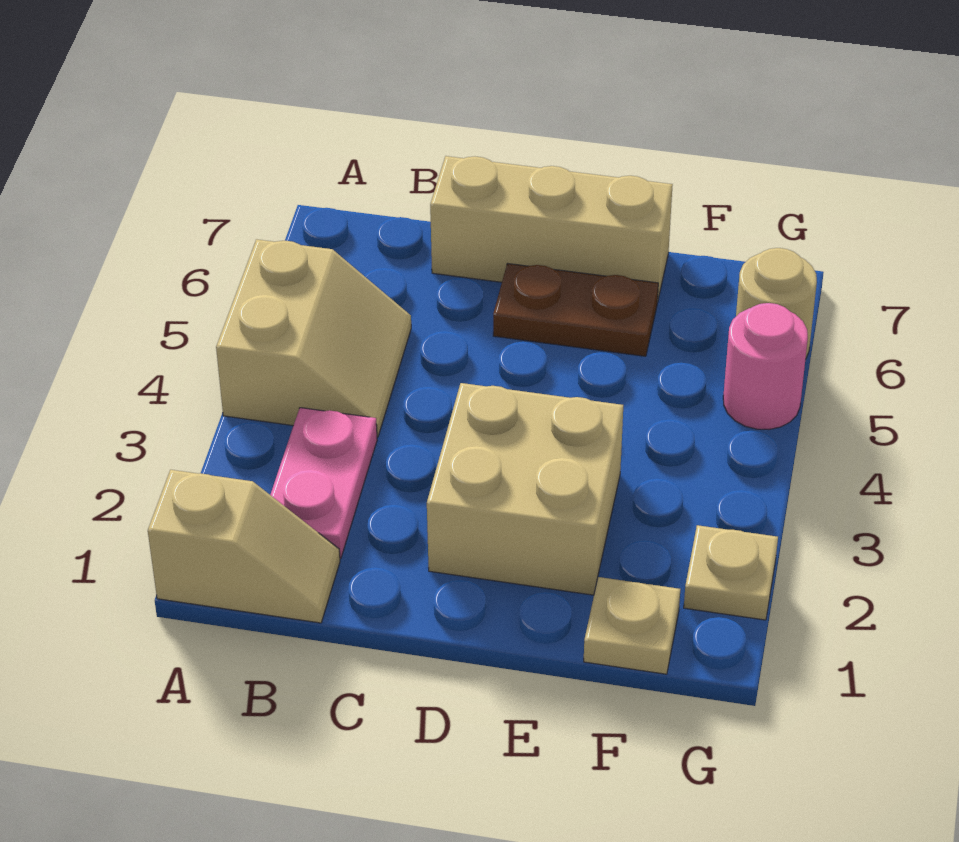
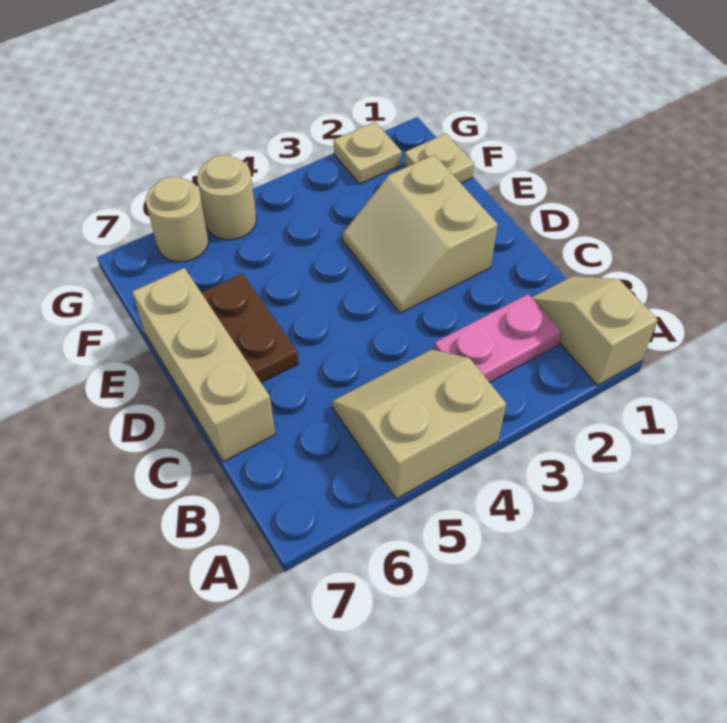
tan 2x2 brick [427,383,623,595] -> tan 2x2 slope [343,155,498,313]
pink 1x1 round brick [723,303,808,430] -> tan 1x1 round brick [197,155,256,240]

